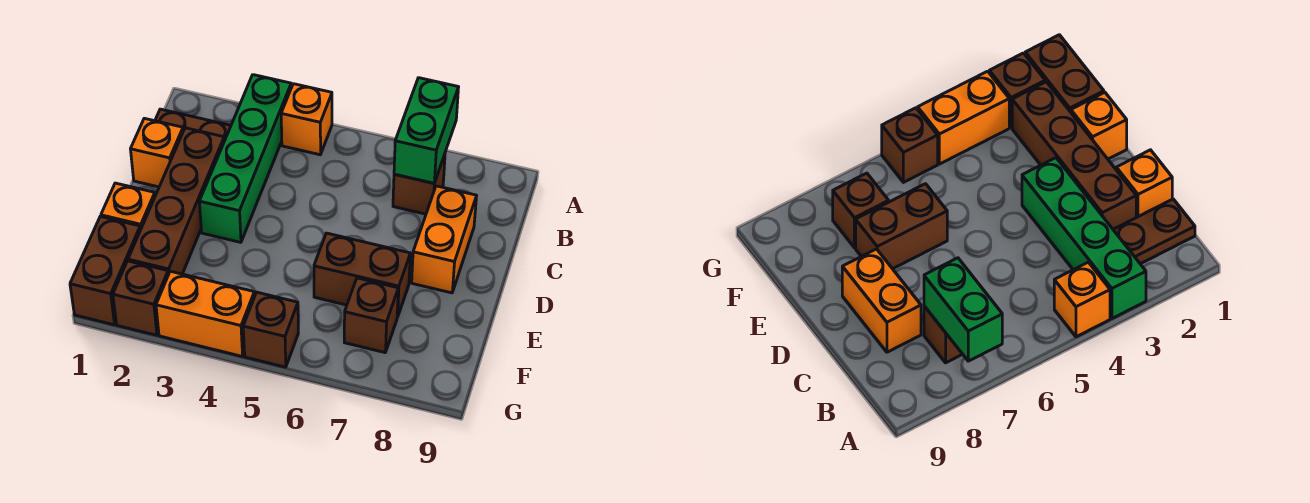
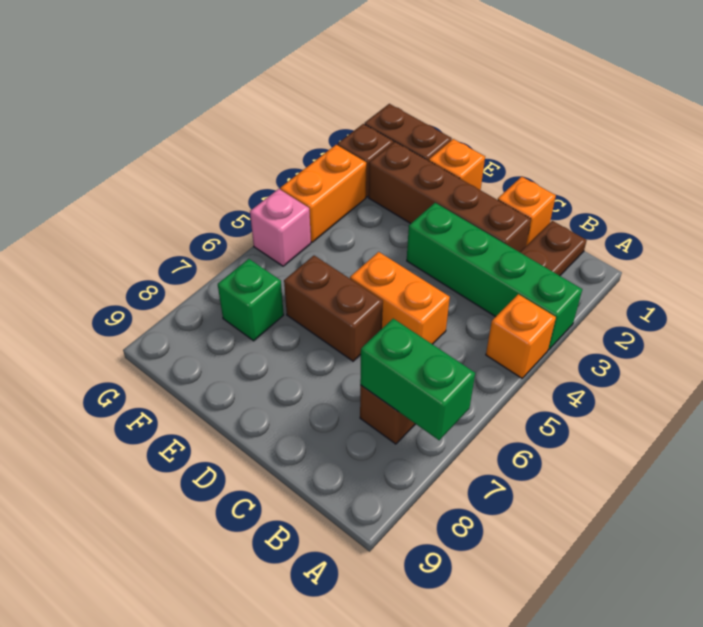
orange 1x2 brick [412,186,477,293] -> orange 1x2 brick moved to [350,252,450,344]
brown 1x2 brick [314,233,410,317] -> brown 1x2 brick turned to [284,256,383,361]
brown 1x1 brick [344,278,398,353] -> green 1x1 brick [218,259,284,341]
brown 1x1 brick [243,292,298,367] -> pink 1x1 brick [250,189,311,266]

